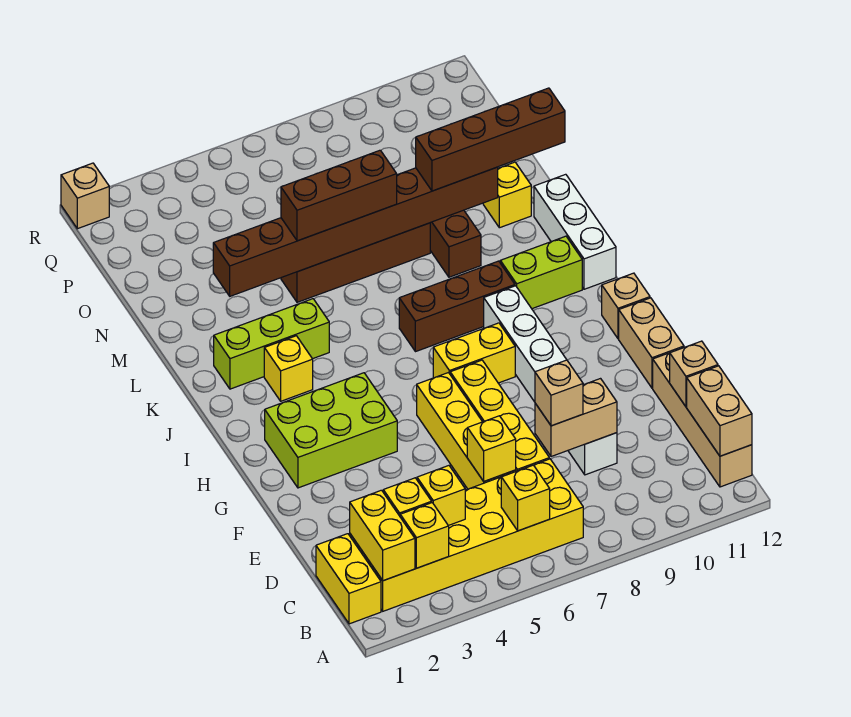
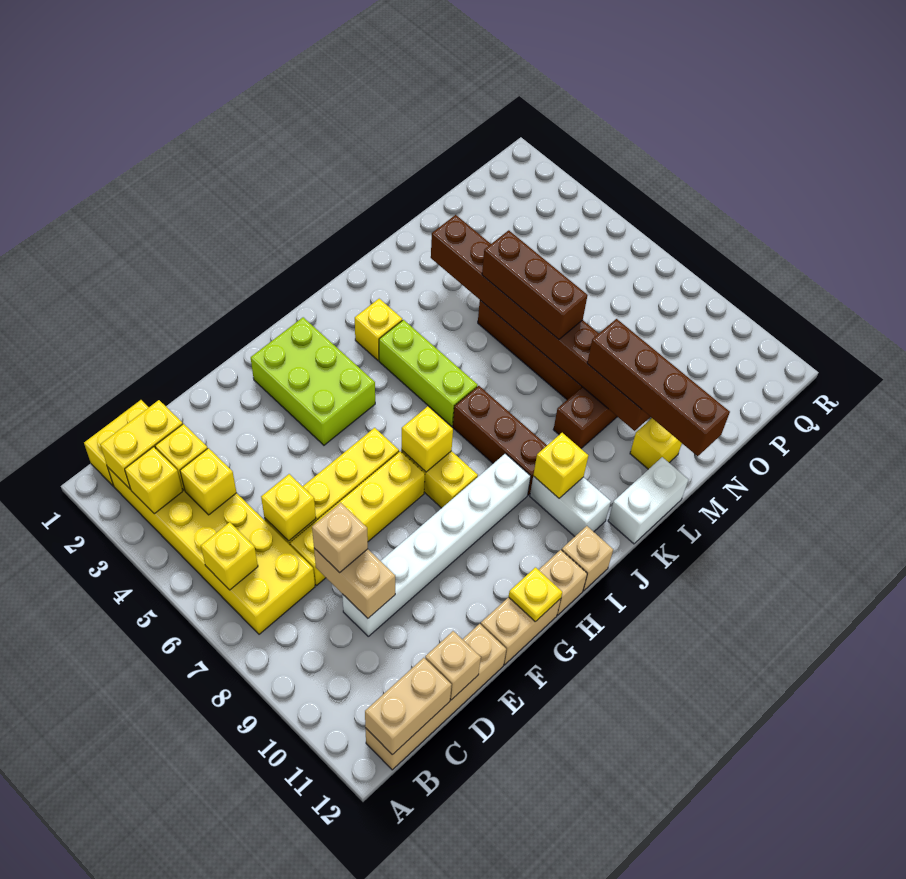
none -> yellow 1x1 plate [509,567,562,622]
none -> yellow 1x1 brick [401,406,453,472]
lime 1x2 brick [500,236,582,309] -> white 1x2 brick [530,476,611,537]
none -> yellow 1x1 brick [533,433,588,498]
white 1x3 brick [534,174,616,289] -> white 1x2 brick [608,457,689,544]
lime 1x3 brick [214,299,329,389] -> lime 1x3 brick moved to [379,320,477,426]
tan 1x1 brick [61,163,109,229] -> tan 1x1 brick moved to [562,526,613,591]

